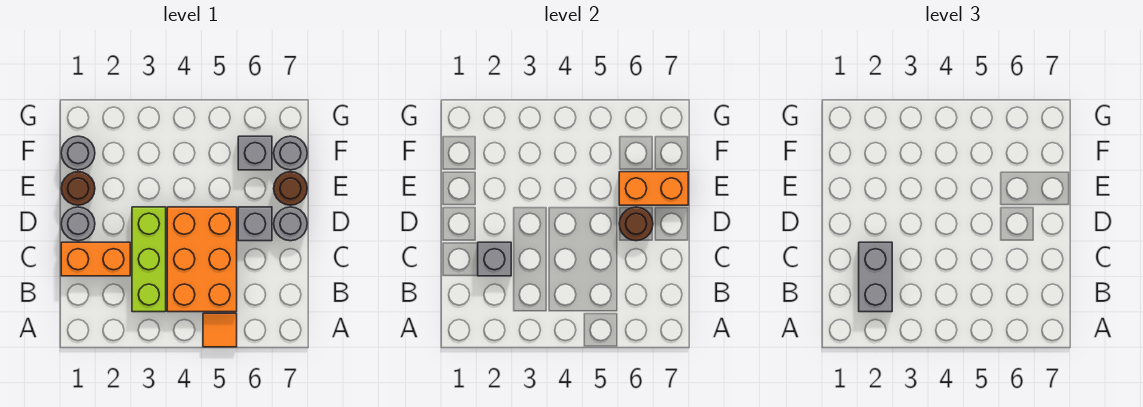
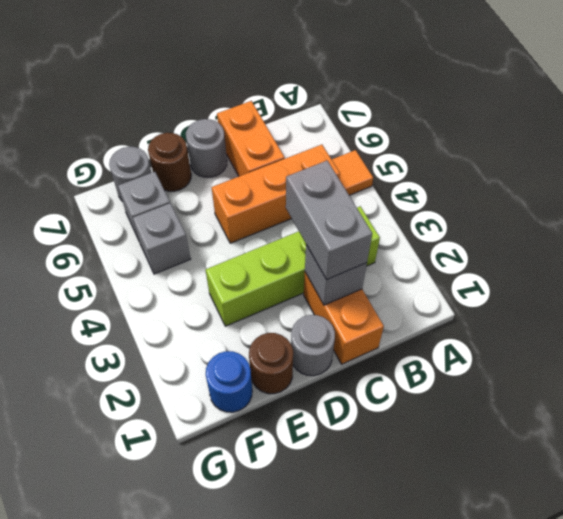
grey 1x2 brick [859,242,892,312] -> grey 1x2 brick turned to [286,161,372,280]
lime 1x3 brick [132,207,166,312] -> lime 1x4 brick [206,206,380,326]
orange 2x3 brick [167,207,237,312] -> orange 1x3 brick [212,145,340,243]
grey 1x1 brick [238,207,272,241] -> grey 1x1 brick moved to [133,203,191,274]
brown 1x1 round brick [619,207,653,241] -> none
orange 1x2 brick [619,172,688,205] -> orange 1x2 brick moved to [217,101,285,176]
grey 1x1 round brick [61,136,95,170] -> blue 1x1 round brick [206,351,252,412]

